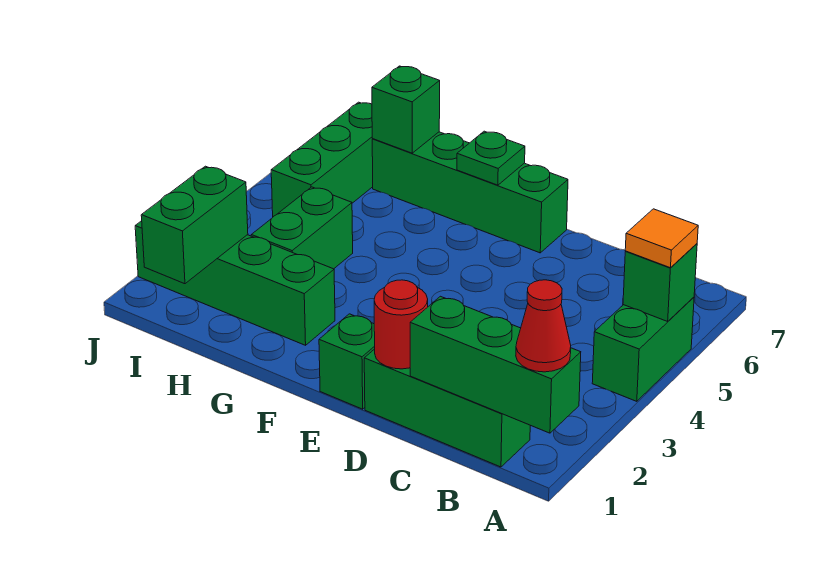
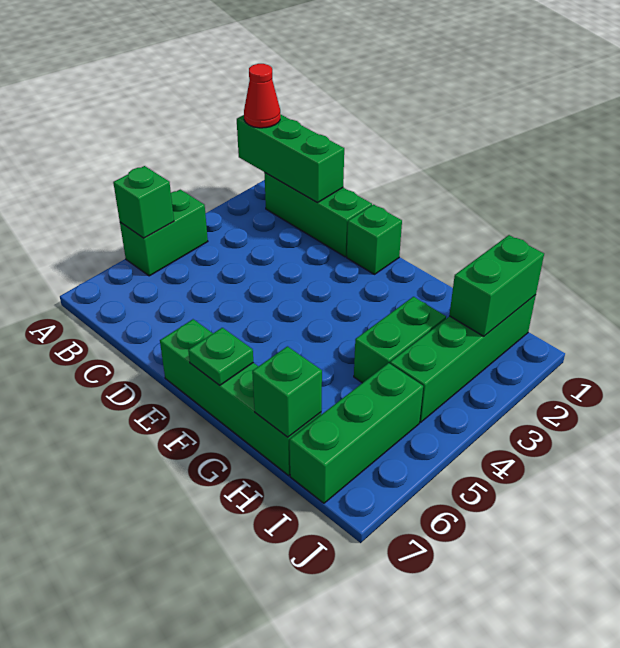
orange 1x1 tile [625,209,698,268] -> none
red 1x1 round brick [374,280,428,369] -> none
green 1x4 brick [135,221,335,345] -> green 1x4 brick turned to [390,295,536,422]

